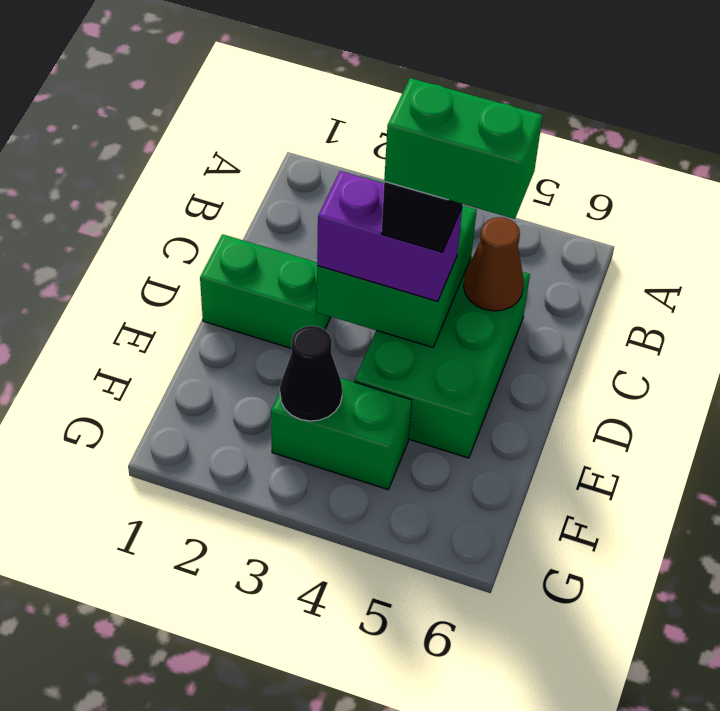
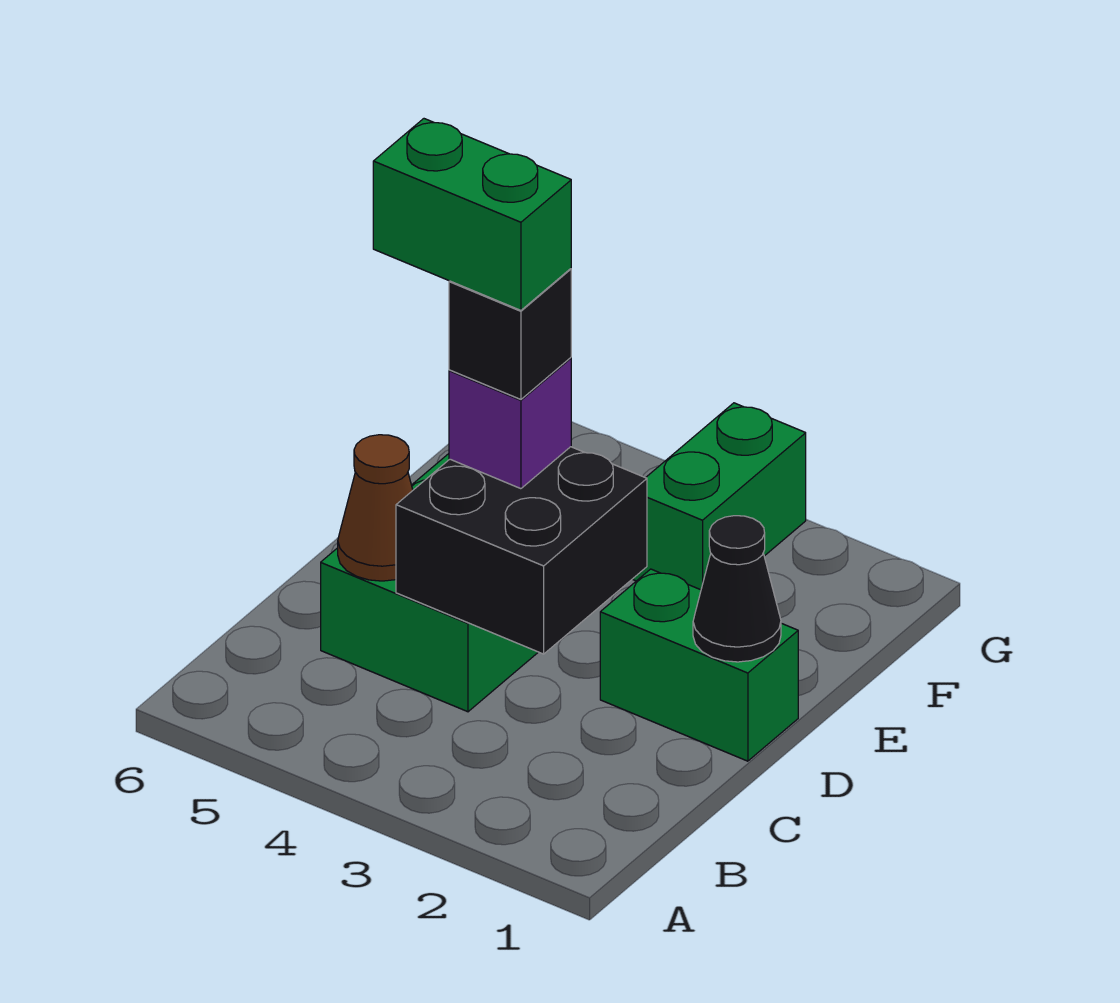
green 2x2 brick [317,176,477,347] -> black 2x2 brick [396,447,647,654]
purple 1x2 brick [317,171,462,301] -> purple 1x1 brick [449,358,571,489]
green 1x2 brick [271,378,412,489] -> green 1x2 brick turned to [633,403,806,590]
black 1x1 cone [280,326,342,421] -> black 1x1 cone moved to [693,516,781,662]

